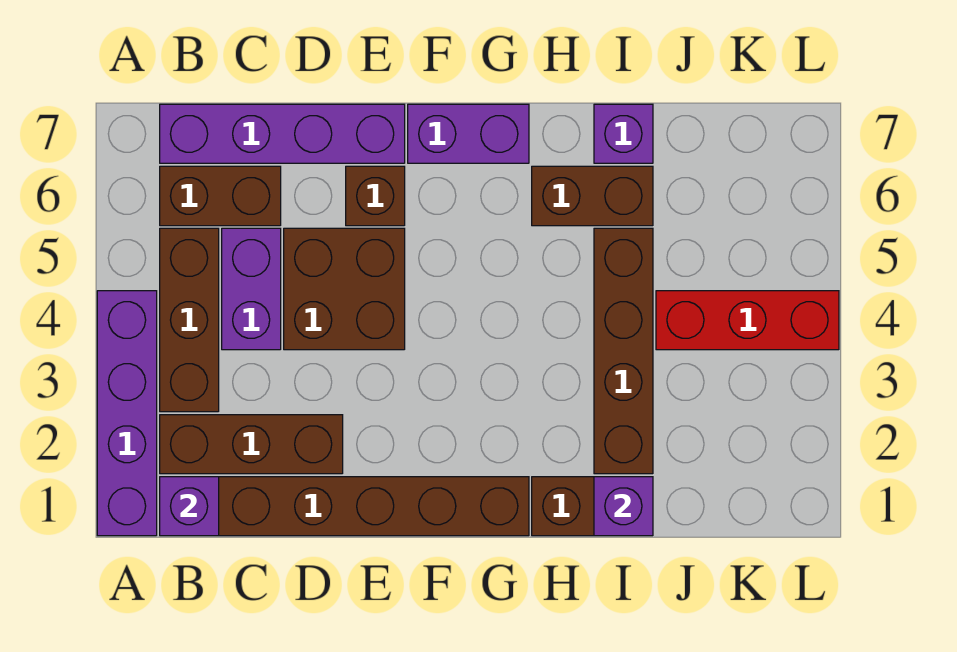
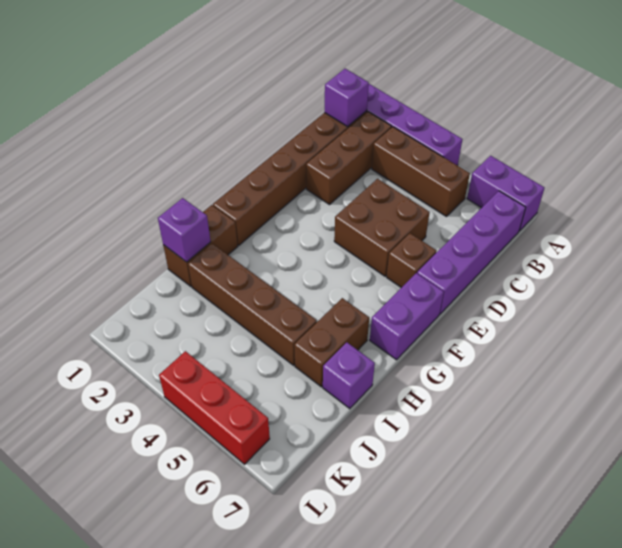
brown 1x2 brick [160,166,281,226] -> none
purple 1x2 brick [222,228,281,350] -> purple 1x2 brick moved to [467,156,544,231]
red 1x3 brick [656,291,839,350] -> red 1x3 brick turned to [159,351,270,464]

